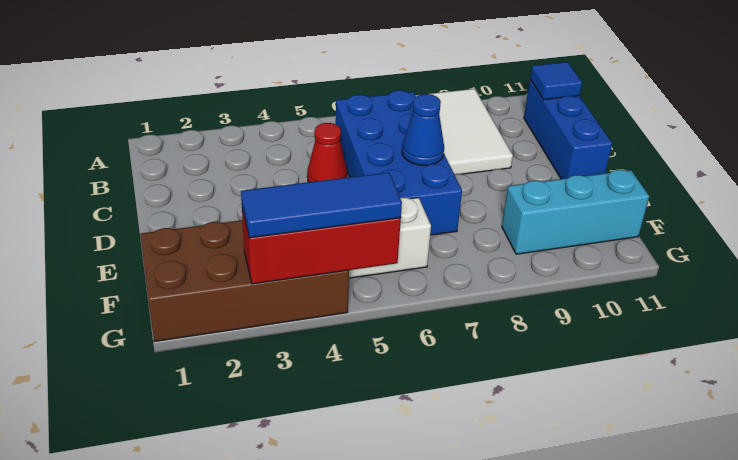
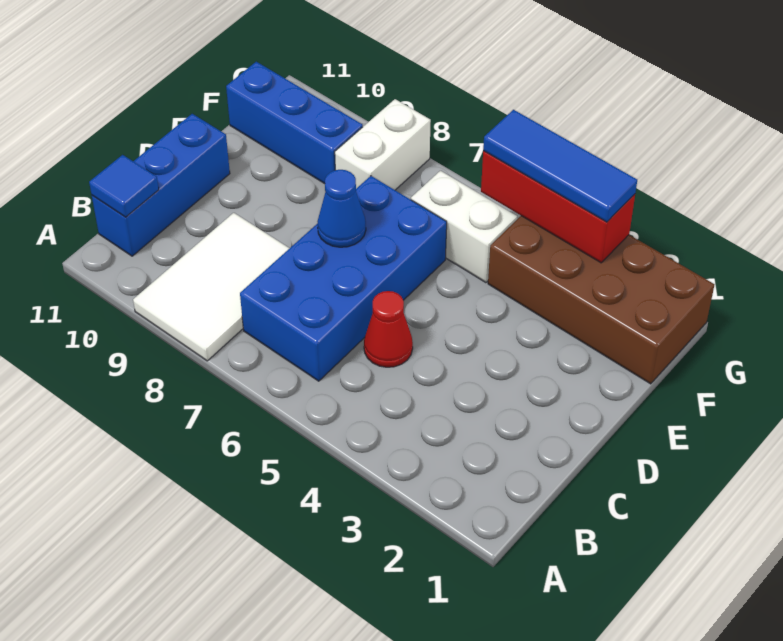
none -> white 1x2 brick [335,99,431,190]
cyan 1x3 brick [502,170,649,254] -> blue 1x3 brick [226,62,363,184]

